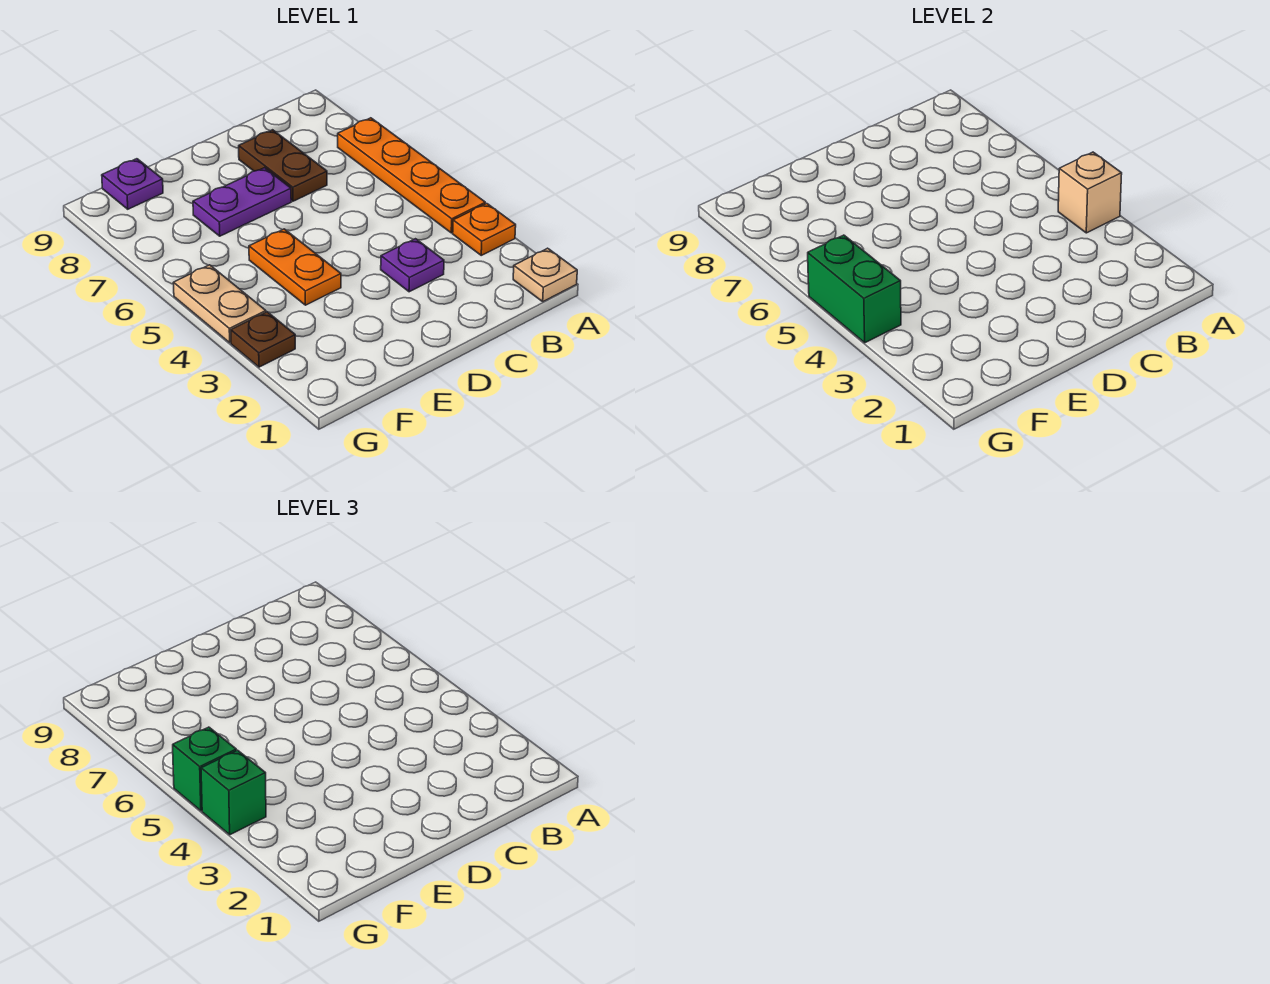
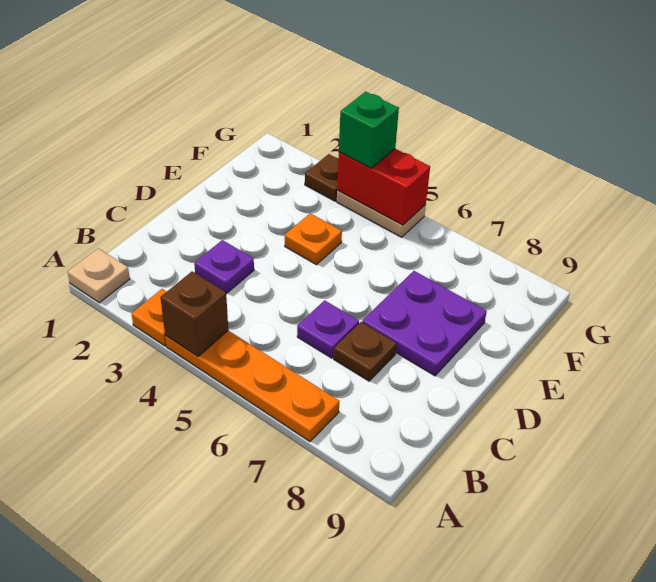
tan 1x1 brick [1058,152,1122,233] -> brown 1x1 brick [160,272,228,356]
brown 1x2 plate [239,130,327,201] -> brown 1x1 plate [334,322,397,381]
purple 1x2 plate [193,168,291,236] -> purple 2x2 plate [362,271,487,376]
orange 1x2 plate [249,229,341,305] -> orange 1x1 plate [285,213,342,265]
purple 1x1 plate [102,159,163,209] -> purple 1x1 plate moved to [297,300,359,358]
green 1x2 brick [808,235,901,343] -> red 1x2 brick [337,149,430,225]
green 1x1 brick [173,727,236,811] -> none

